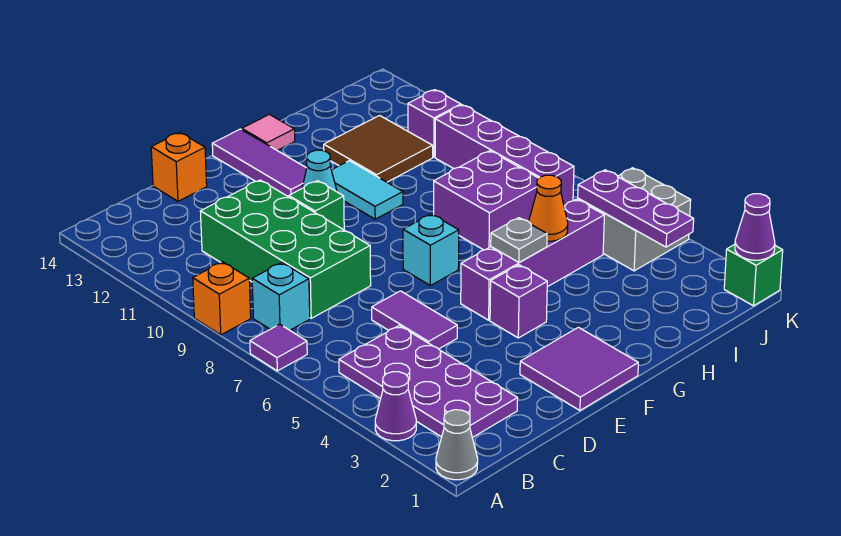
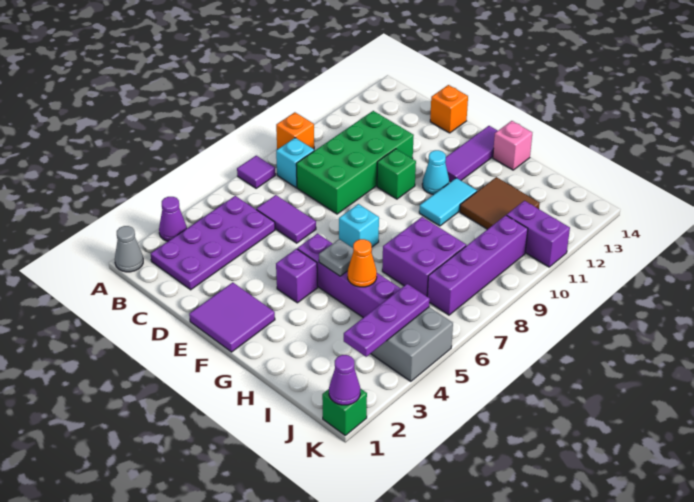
purple 1x2 tile [372,291,457,349] -> purple 1x2 tile turned to [256,195,316,243]
pink 1x1 tile [242,114,295,151] -> pink 1x1 brick [493,121,532,170]
purple 1x1 brick [408,90,461,157] -> purple 1x2 brick [507,201,570,267]

